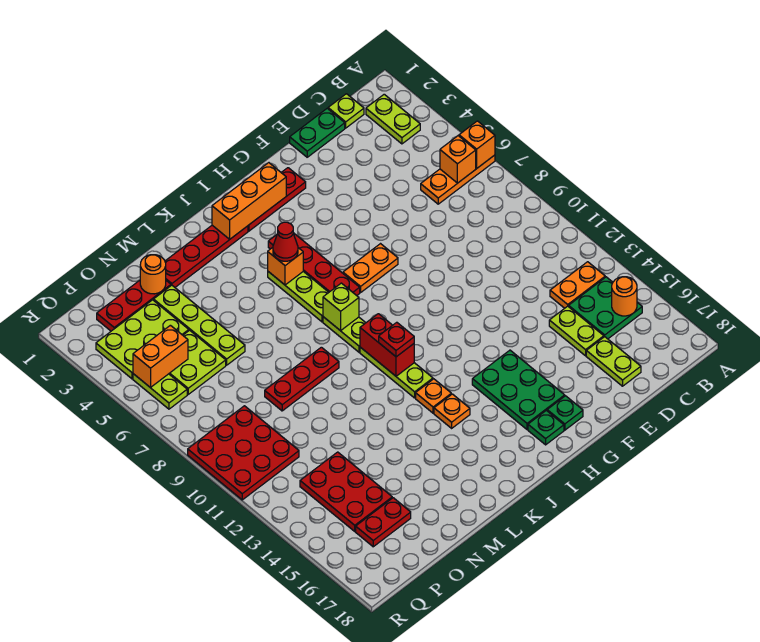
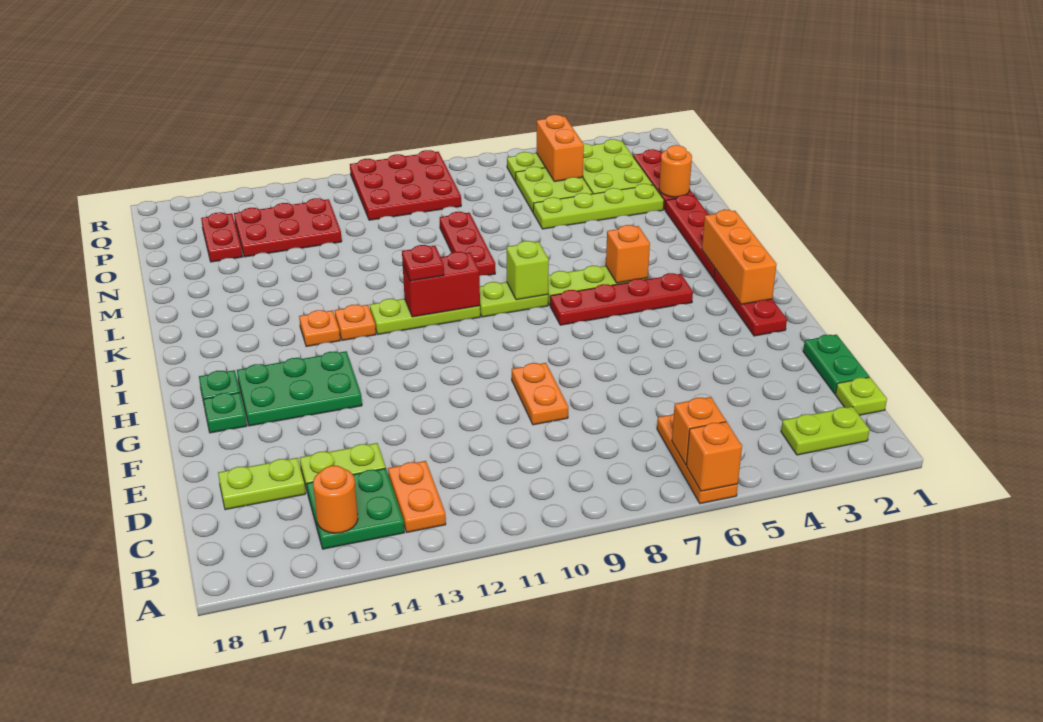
orange 1x2 plate [343,244,398,293] -> orange 1x2 plate moved to [512,363,568,425]
red 1x1 cone [273,222,298,261] -> none

